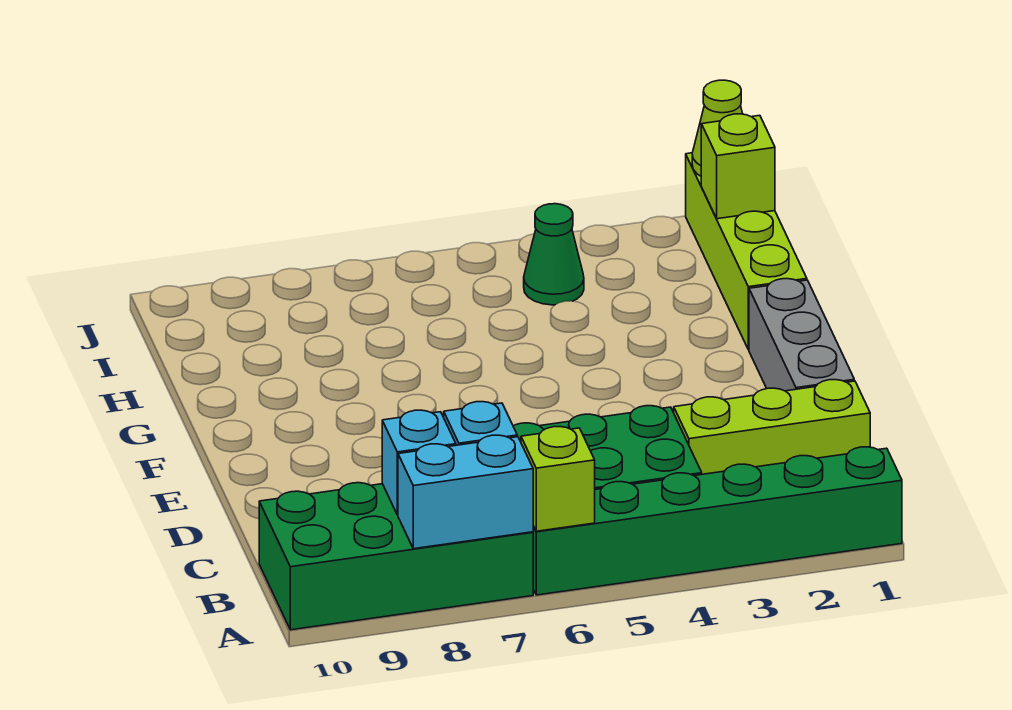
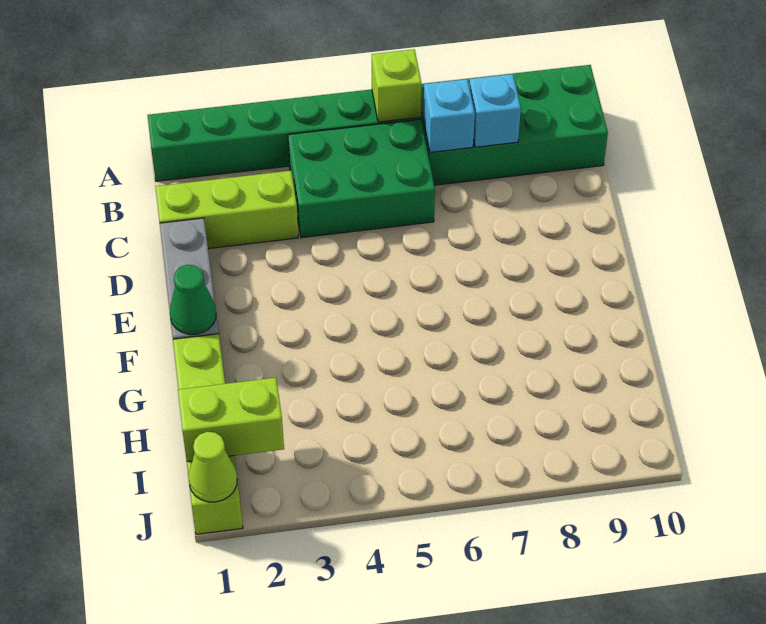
cyan 1x2 brick [398,435,533,549] -> none
lime 1x1 brick [701,114,775,219] -> lime 1x2 brick [178,378,284,461]
green 1x1 cone [524,204,584,305] -> green 1x1 cone moved to [170,265,216,334]

